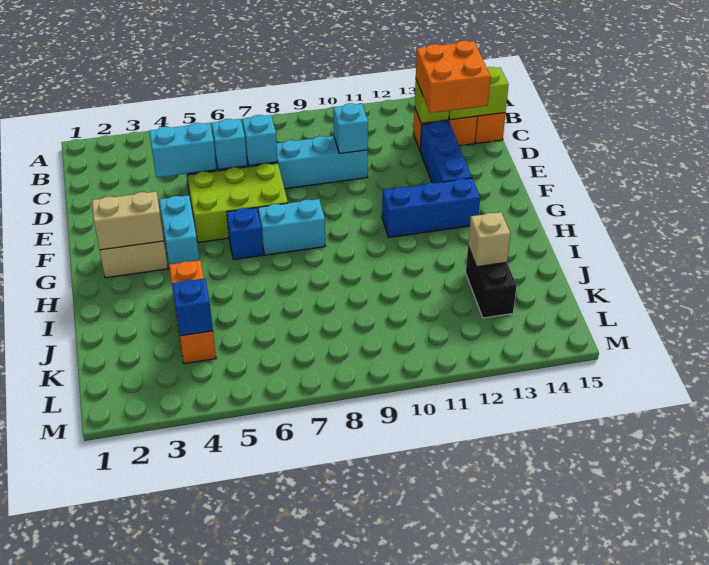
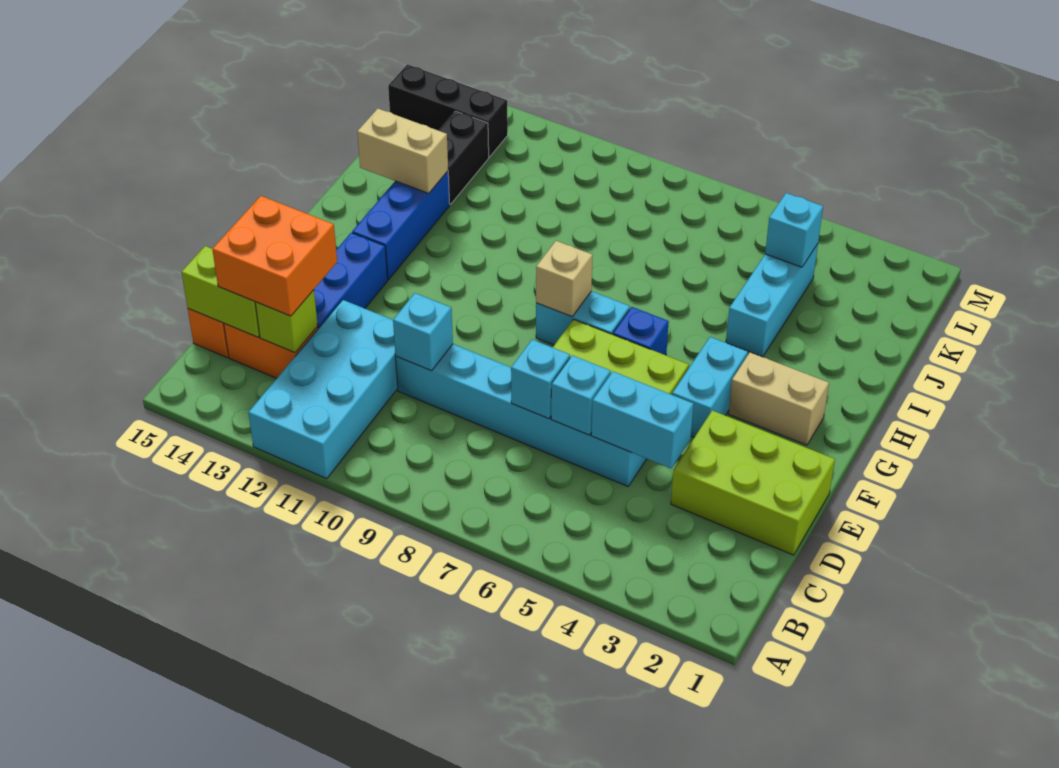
none -> cyan 2x4 brick [248,300,398,479]
none -> lime 2x3 brick [671,410,835,555]
tan 1x2 brick [92,192,164,250] -> tan 1x2 brick moved to [357,109,448,193]
blue 1x3 brick [382,178,480,237] -> blue 1x3 brick turned to [352,171,450,280]
orange 1x3 brick [169,260,216,364] -> cyan 1x3 brick [726,244,818,357]
tan 1x1 brick [468,212,510,267] -> tan 1x1 brick moved to [536,241,593,317]
blue 1x1 brick [172,278,213,336] -> cyan 1x1 brick [765,193,823,267]
none -> black 1x3 brick [388,64,508,157]

